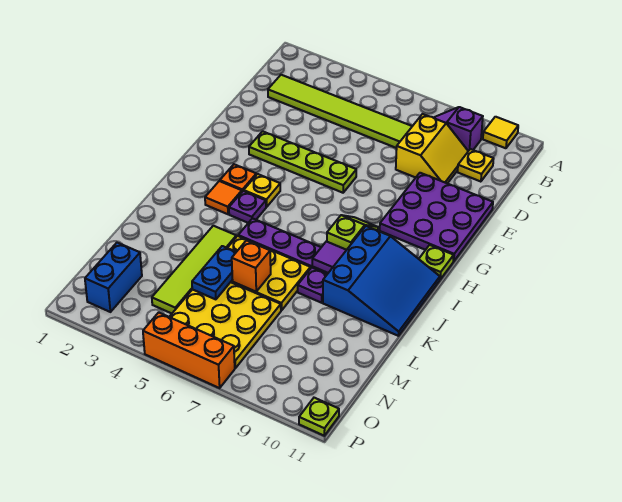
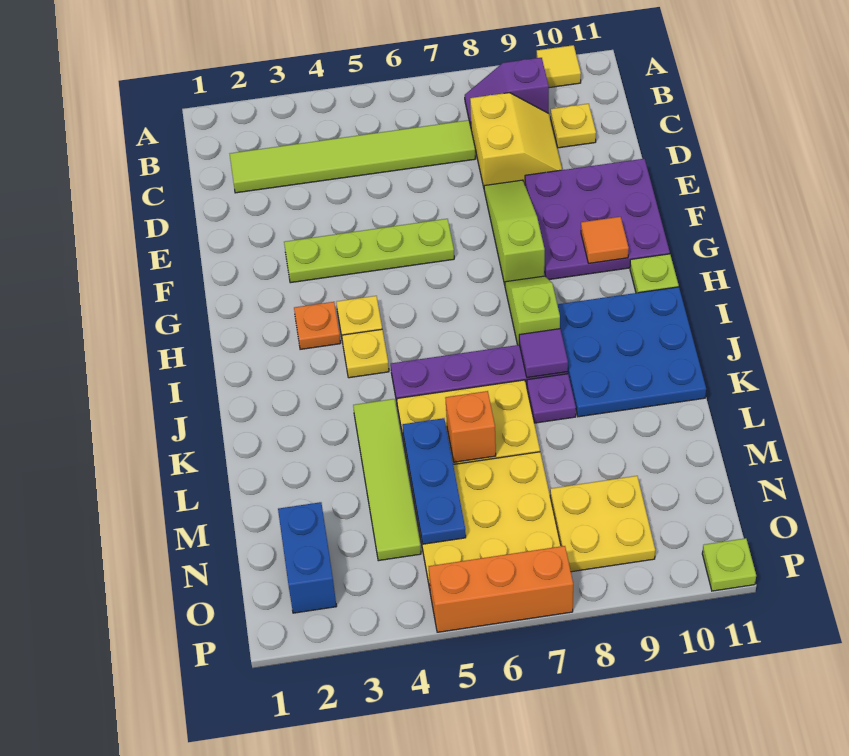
none -> lime 1x3 slope [484,180,545,284]
orange 1x1 tile [205,181,242,214] -> orange 1x1 tile moved to [581,217,629,263]
purple 1x1 plate [229,191,266,223] -> yellow 1x1 plate [342,329,389,378]
blue 3x3 slope [323,226,440,336] -> blue 3x3 plate [557,287,706,417]
blue 1x2 plate [192,246,236,299] -> blue 1x3 plate [402,418,466,544]
none -> yellow 2x2 plate [550,476,655,572]

